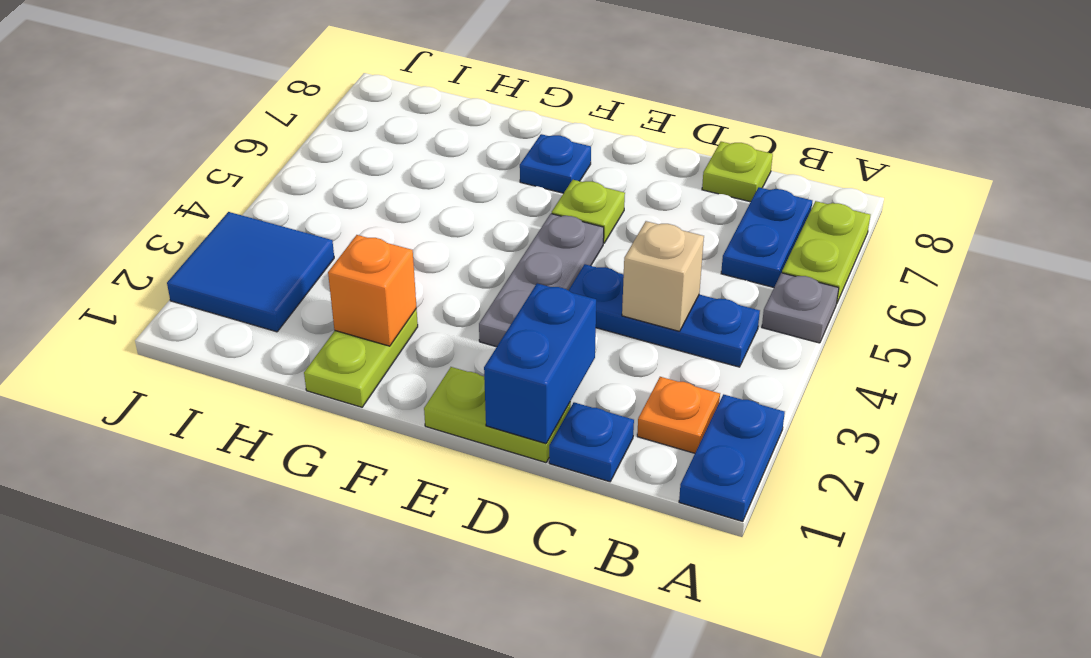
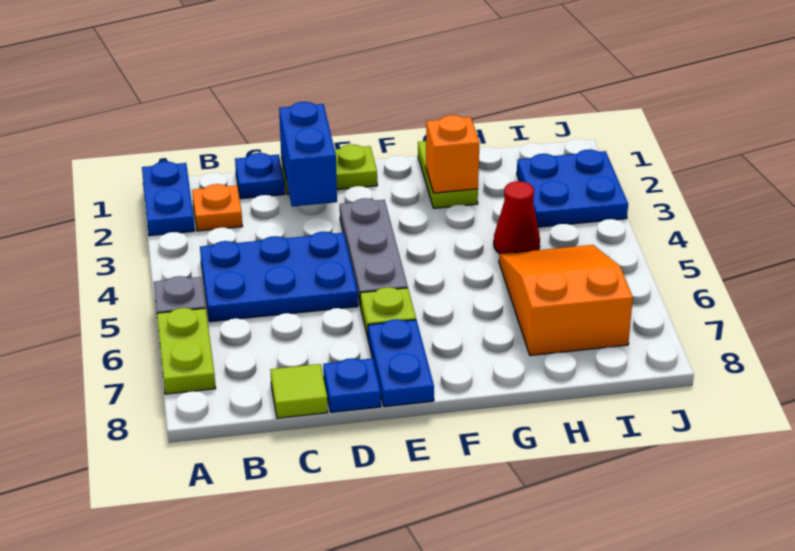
blue 1x3 plate [569,264,760,367] -> blue 2x3 plate [200,232,358,322]
blue 1x2 plate [721,187,812,287] -> blue 1x2 plate moved to [368,319,434,407]
tan 1x1 brick [622,221,704,331] -> none
lime 1x1 plate [702,142,773,202] -> lime 1x1 tile [270,364,328,418]
blue 1x1 plate [520,134,591,193] -> blue 1x1 plate moved to [323,358,381,412]
none -> red 1x1 cone [494,181,540,254]
none -> orange 2x3 slope [499,245,633,356]
blue 2x2 tile [167,212,334,332] -> blue 2x2 plate [517,150,628,227]

